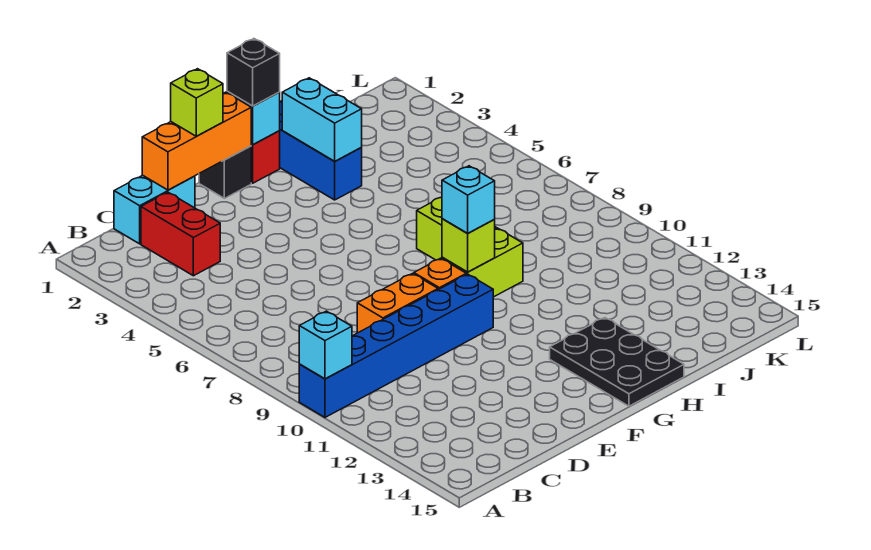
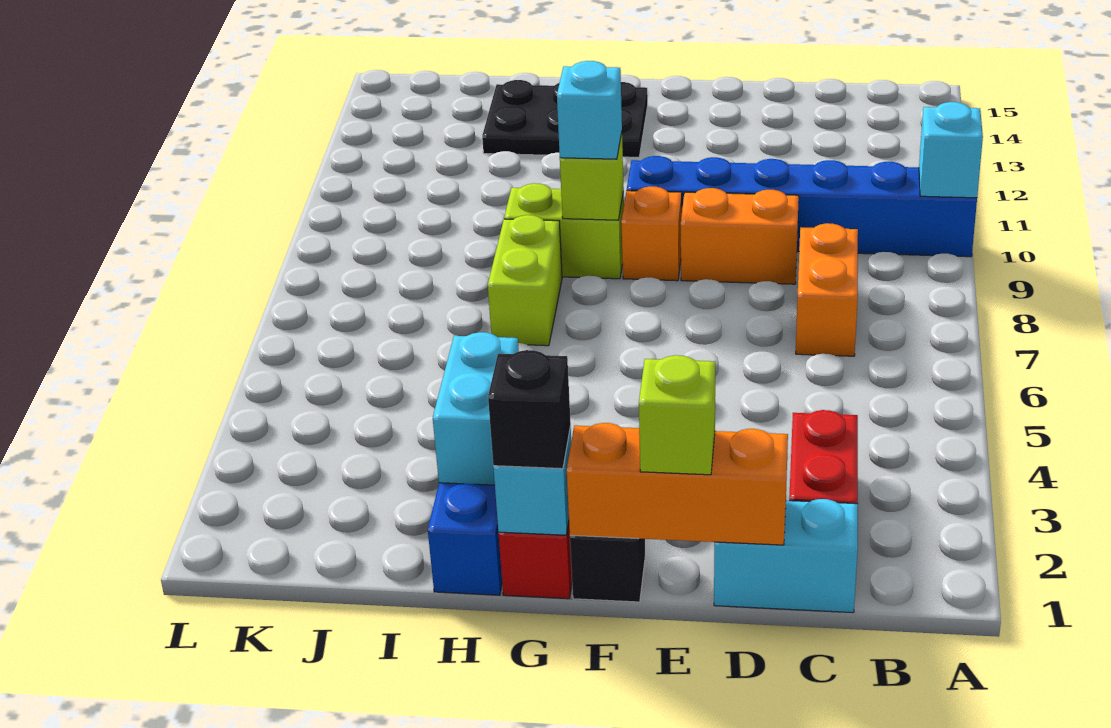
none -> orange 1x2 brick [796,223,858,356]
black 2x3 plate [550,318,684,406] -> black 2x3 plate turned to [482,80,648,157]

